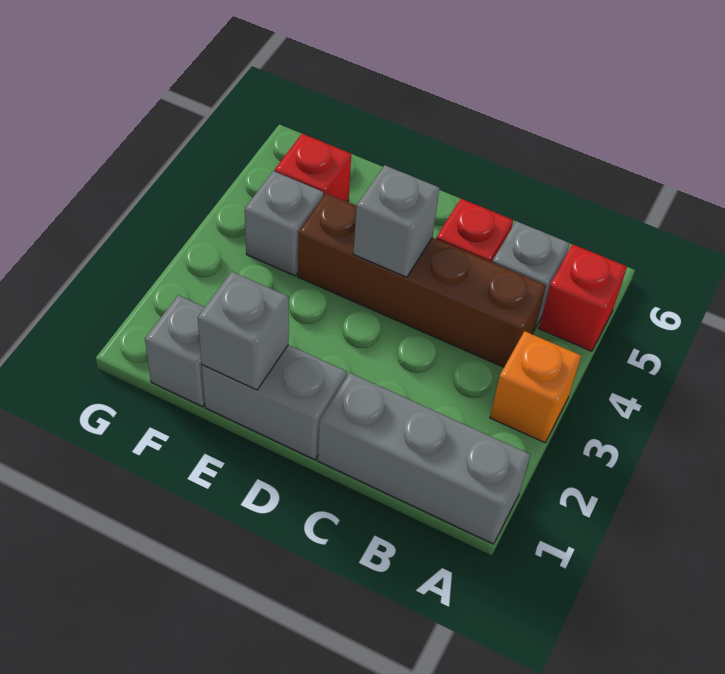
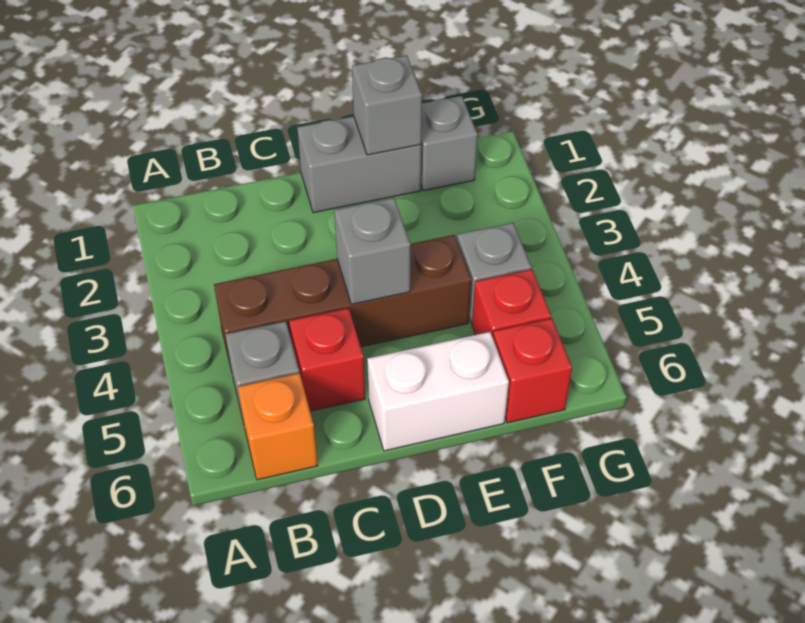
grey 1x3 brick [318,373,530,544] -> none
orange 1x1 brick [490,331,581,443] -> orange 1x1 brick moved to [238,373,318,480]
red 1x1 brick [539,244,627,351] -> red 1x1 brick moved to [493,318,572,423]
none -> white 1x2 brick [367,332,509,451]

